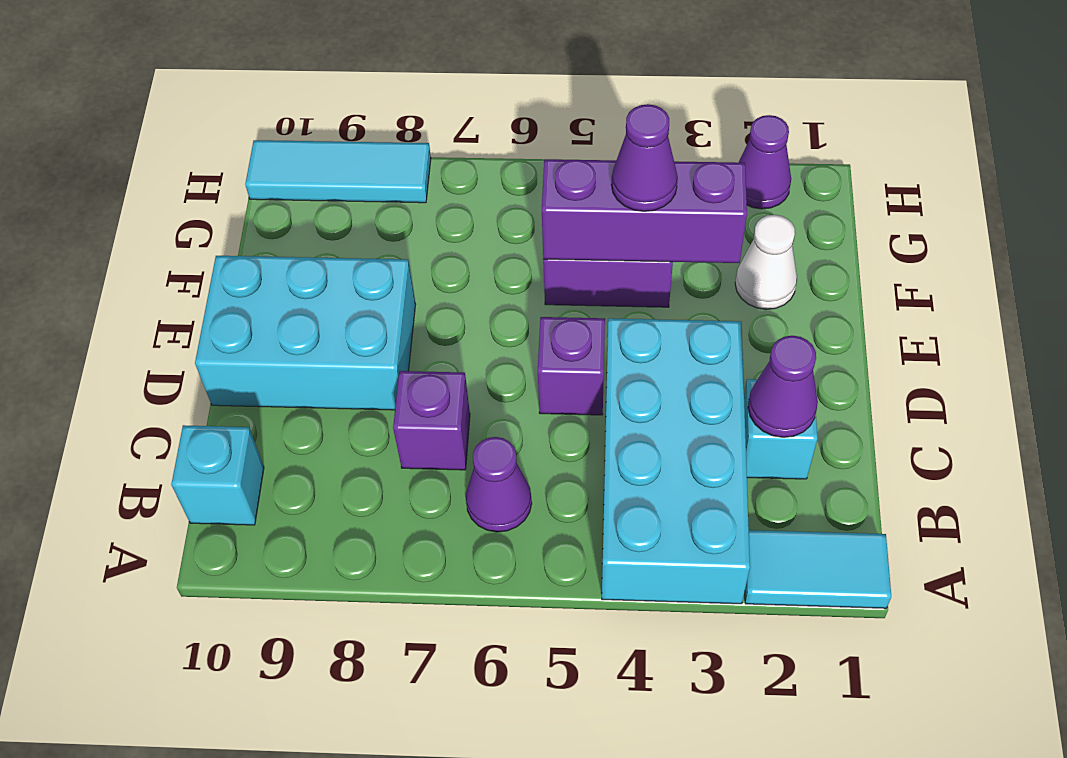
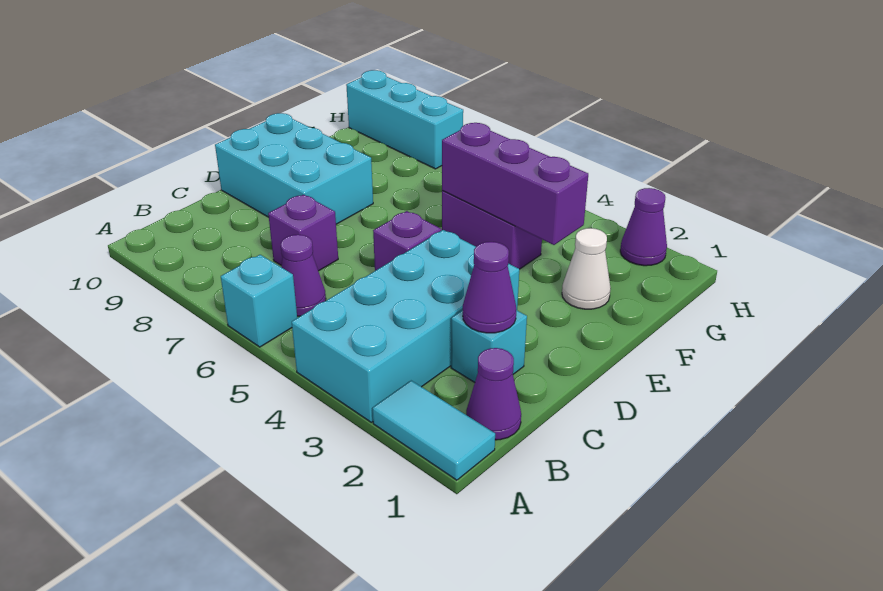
cyan 1x1 brick [171,425,264,525] -> cyan 1x1 brick moved to [221,255,297,347]
purple 1x1 cone [611,104,678,211] -> purple 1x1 cone moved to [466,348,521,440]
cyan 1x3 tile [245,140,431,203] -> cyan 1x3 brick [346,70,463,169]

